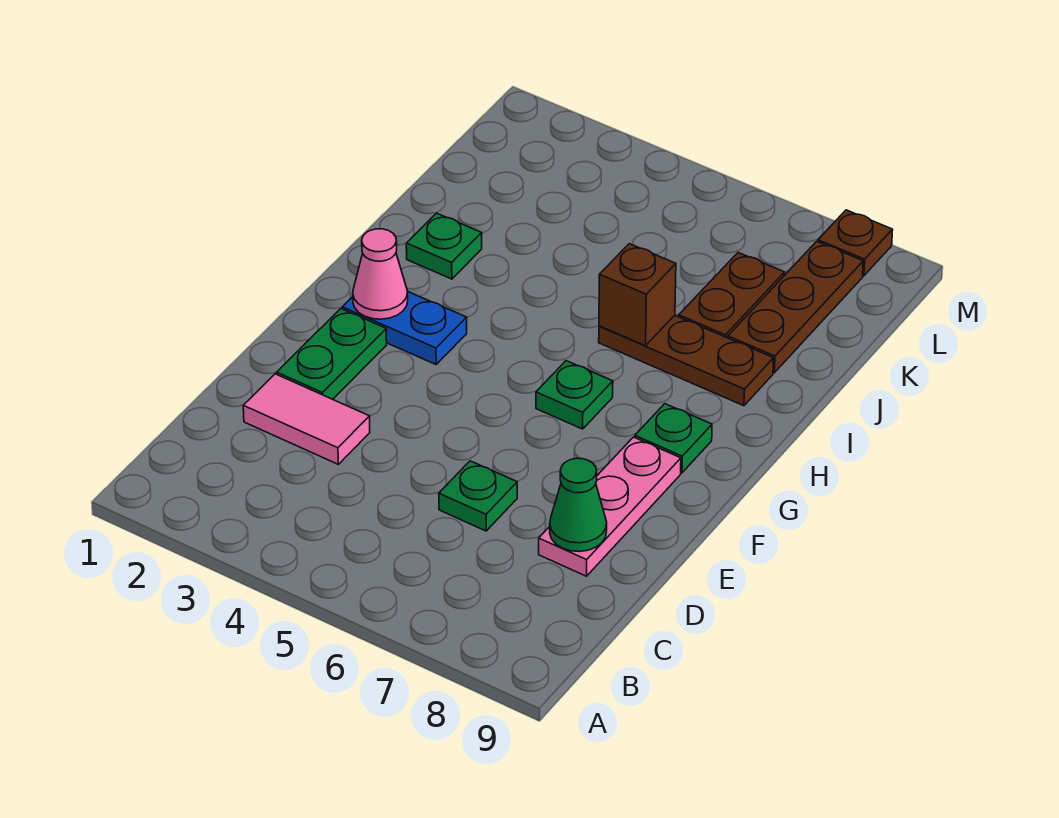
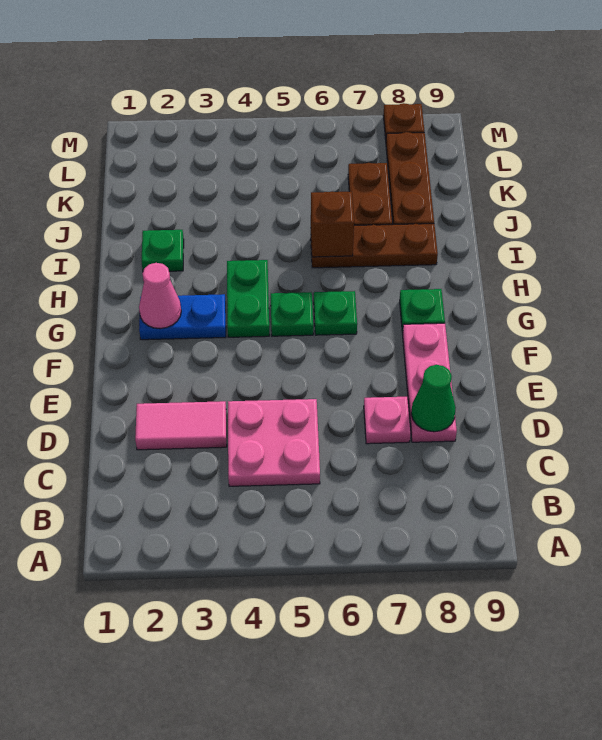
none -> pink 2x2 plate [228,399,320,486]
green 1x1 plate [439,461,517,531] -> green 1x1 plate moved to [271,292,313,336]
none -> pink 1x1 plate [364,397,411,444]
green 1x2 plate [277,309,387,399] -> green 1x2 plate moved to [227,260,270,337]

